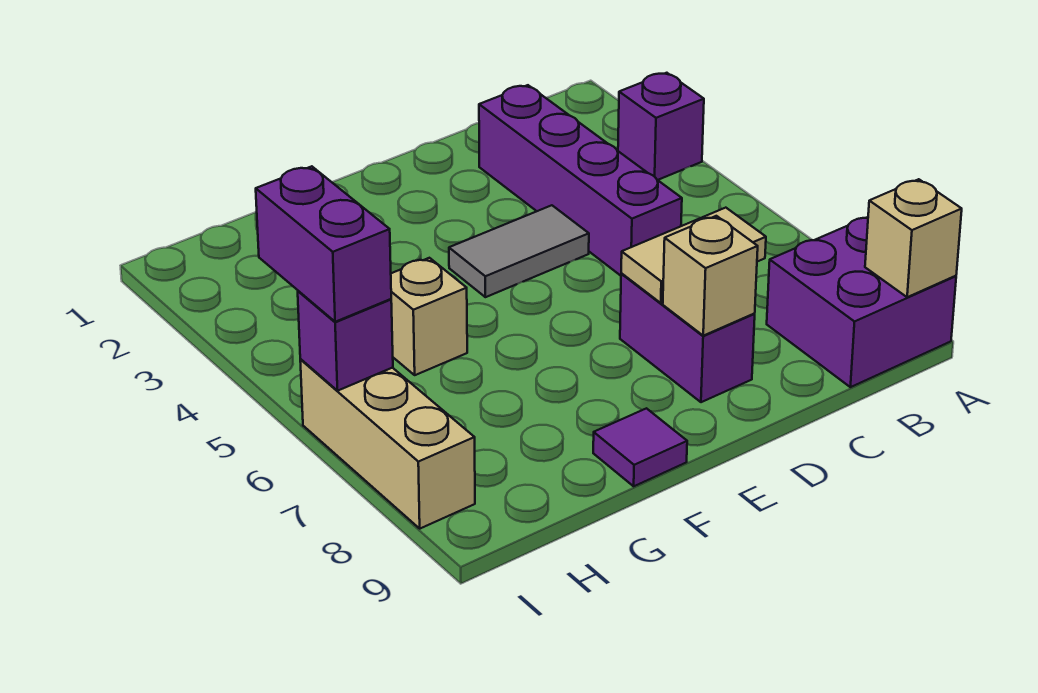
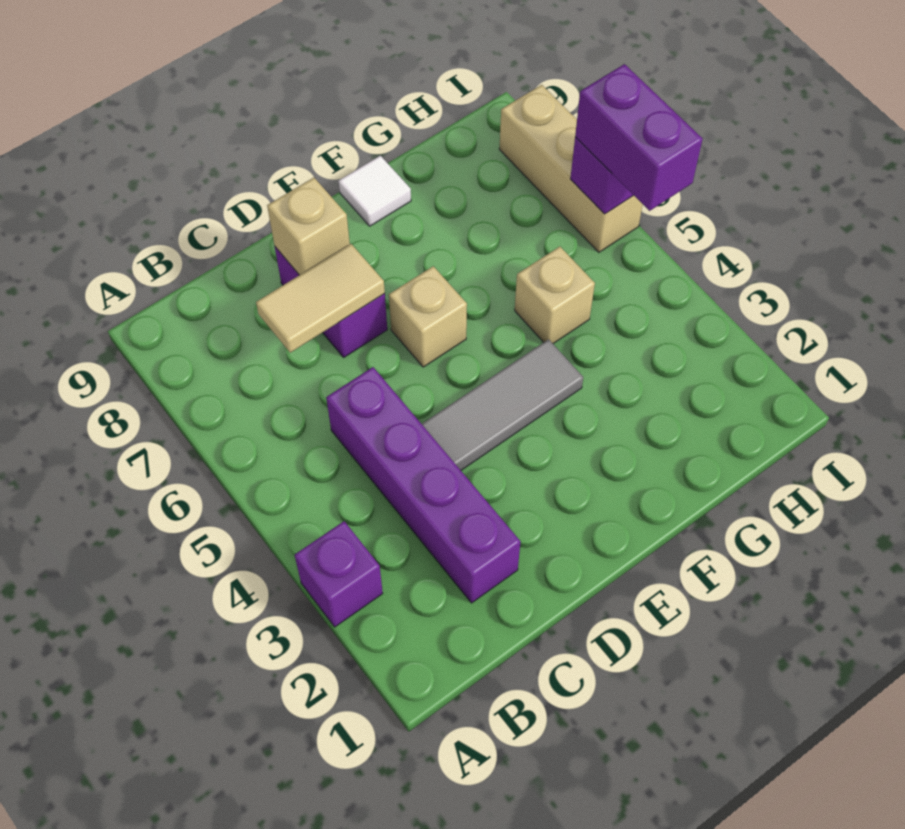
purple 2x2 brick [767,217,956,387] -> none
tan 1x1 brick [865,179,962,297] -> tan 1x1 brick moved to [389,266,467,367]
grey 1x2 tile [449,205,589,297] -> grey 1x3 tile [422,339,583,470]
purple 1x1 tile [593,408,687,486] -> white 1x1 tile [339,156,411,226]

